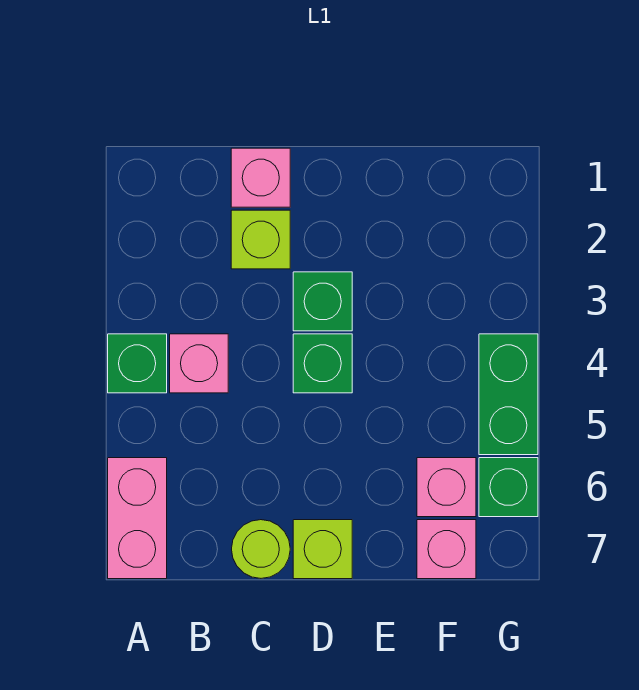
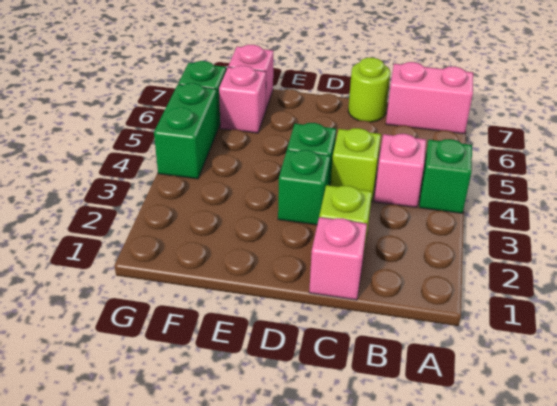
pink 1x2 brick [108,458,167,579] -> pink 1x2 brick turned to [386,62,473,134]
lime 1x1 brick [293,520,352,579] -> lime 1x1 brick moved to [331,128,381,202]

